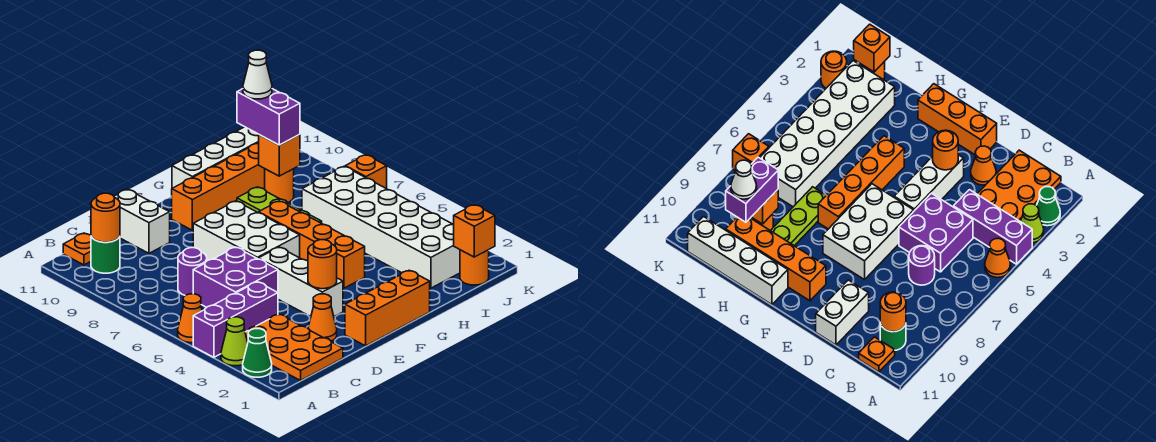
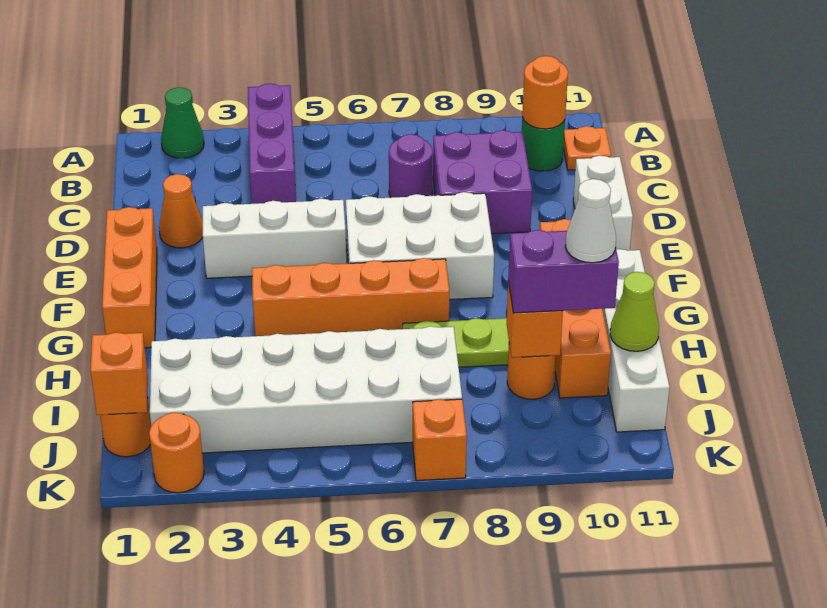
lime 1x1 cone [221,317,248,366] -> lime 1x1 cone moved to [610,272,659,351]
orange 1x1 cone [178,294,202,343] -> none
orange 2x3 plate [245,314,343,381] -> none
purple 2x2 brick [193,247,278,307] -> purple 2x2 brick moved to [433,130,532,234]
white 1x2 brick [114,189,170,253] -> white 1x2 brick turned to [573,156,633,251]
orange 1x1 round brick [308,240,337,289] -> none

